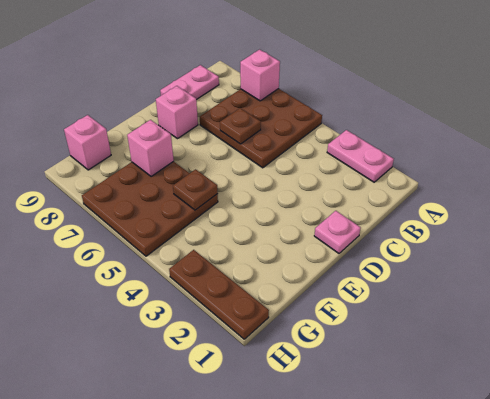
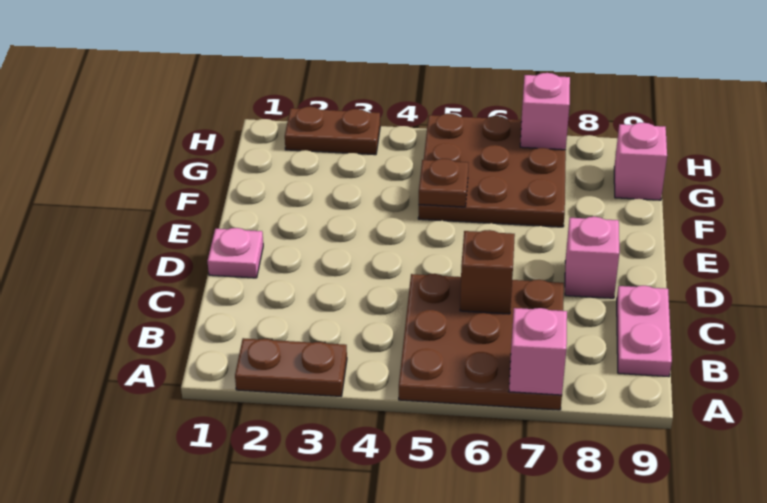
pink 1x2 plate [327,130,394,182] -> brown 1x2 plate [235,338,347,396]
brown 1x1 plate [220,108,261,144] -> brown 1x1 brick [460,230,515,314]
pink 1x1 brick [127,120,174,177] -> pink 1x1 brick moved to [520,73,570,150]
brown 1x3 plate [169,250,269,339] -> brown 1x2 plate [285,107,380,155]

